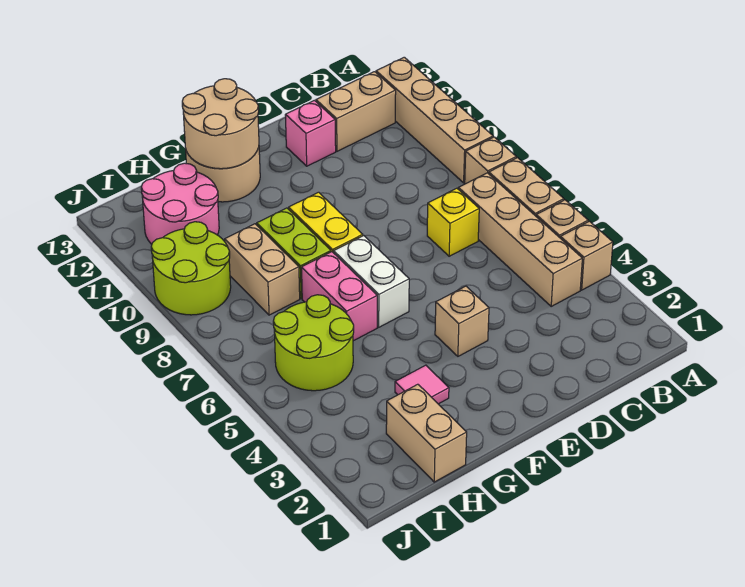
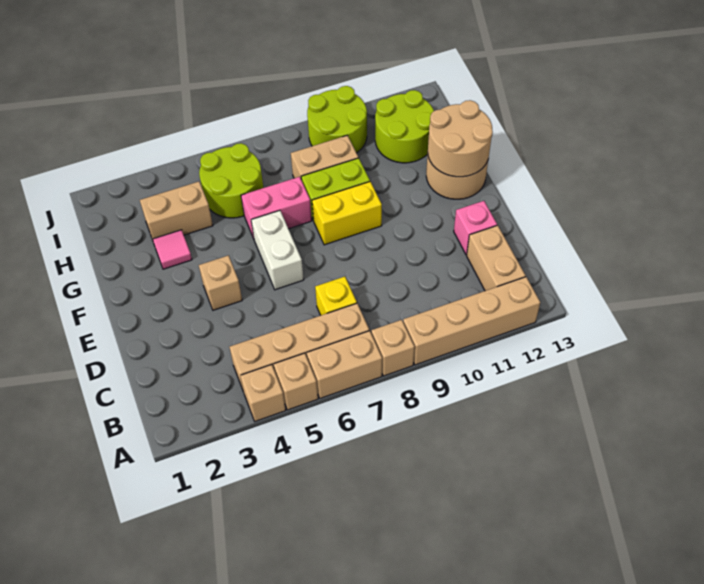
white 1x2 brick [334,236,409,327] -> white 1x2 brick turned to [251,210,304,290]
tan 1x2 brick [386,384,467,482] -> tan 1x2 brick moved to [140,182,213,240]
pink 2x2 round brick [141,163,219,244] -> lime 2x2 round brick [375,90,434,163]

